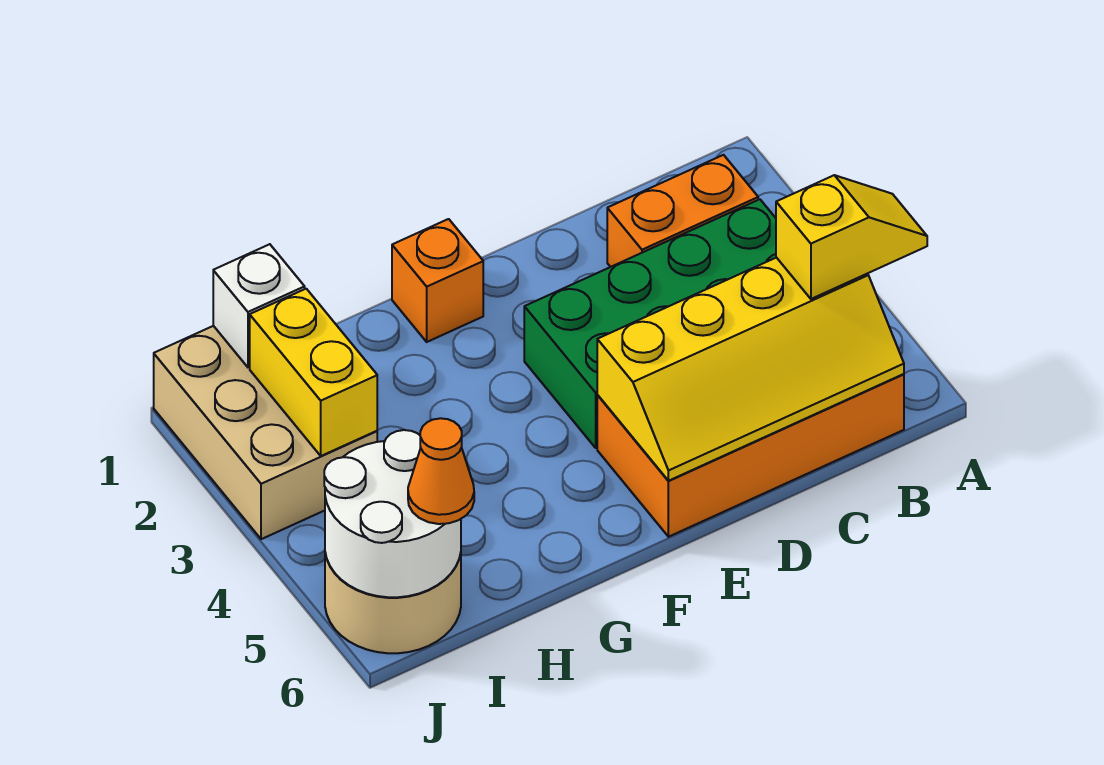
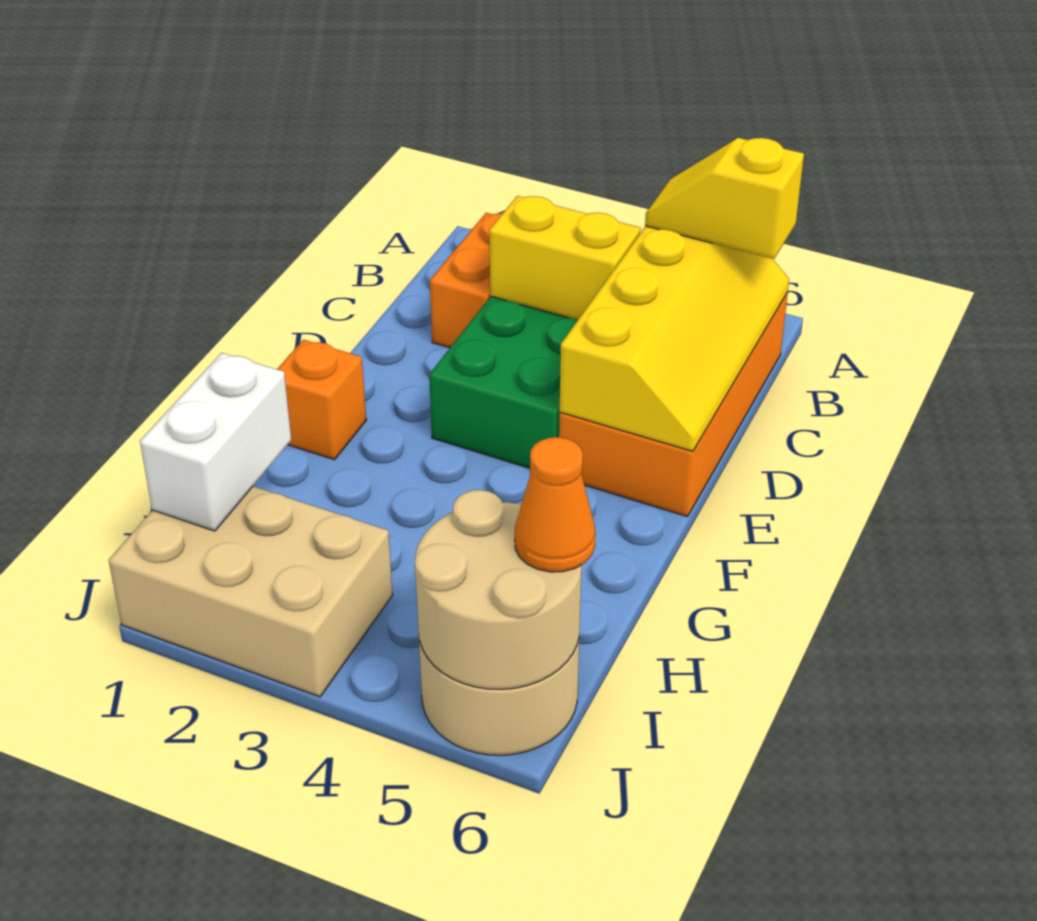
yellow 1x2 slope [776,175,927,299] -> yellow 1x2 slope turned to [645,138,804,259]
white 1x1 brick [213,244,305,367] -> white 1x2 brick [140,353,291,531]
yellow 1x2 brick [250,289,377,456] -> yellow 1x2 brick moved to [489,196,641,320]
white 2x2 round brick [324,430,461,597] -> tan 2x2 round brick [415,490,582,690]

